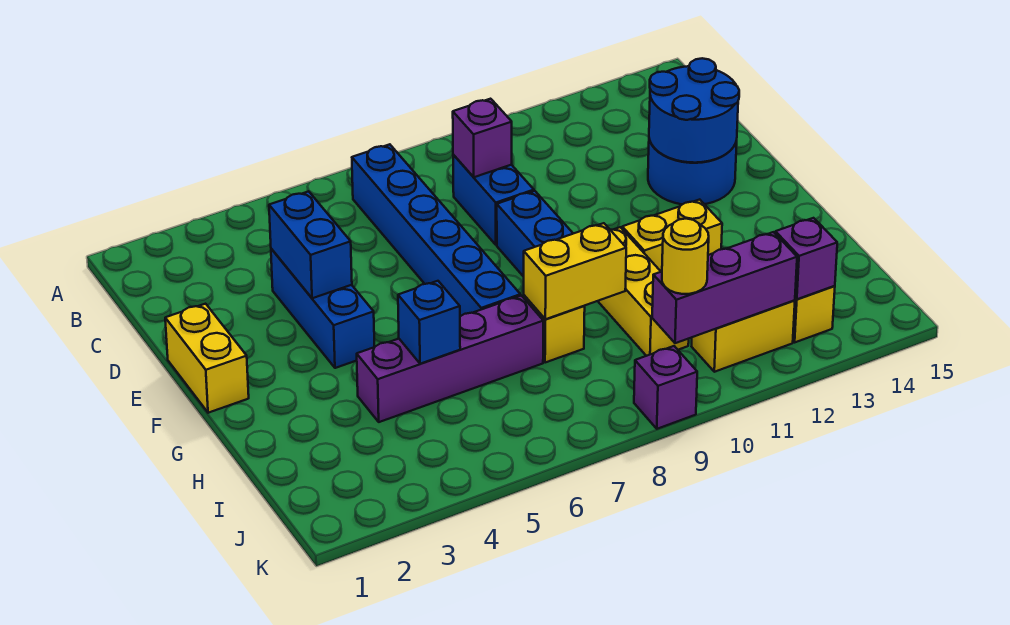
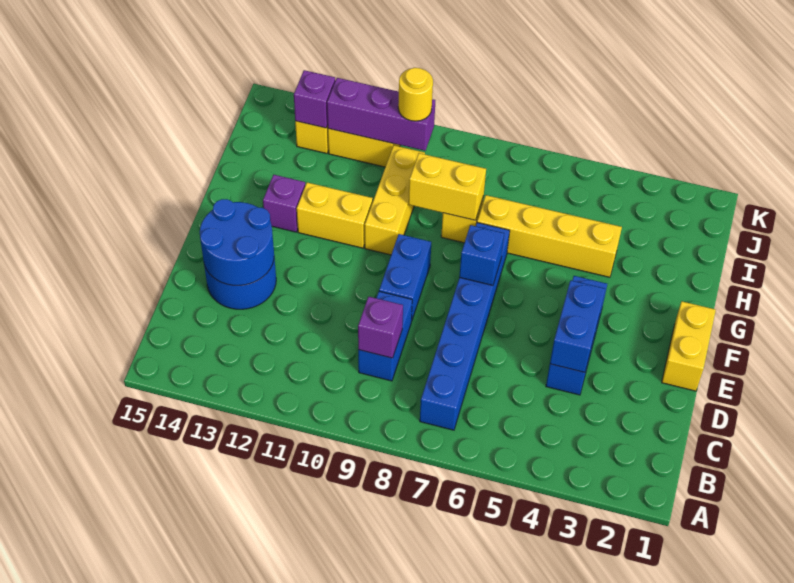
purple 1x4 brick [357,296,543,422] -> yellow 1x4 brick [477,195,622,277]
blue 1x1 brick [398,281,460,364] -> blue 1x1 brick moved to [459,225,504,285]
purple 1x1 brick [634,346,697,429] -> purple 1x1 brick moved to [263,175,305,232]

